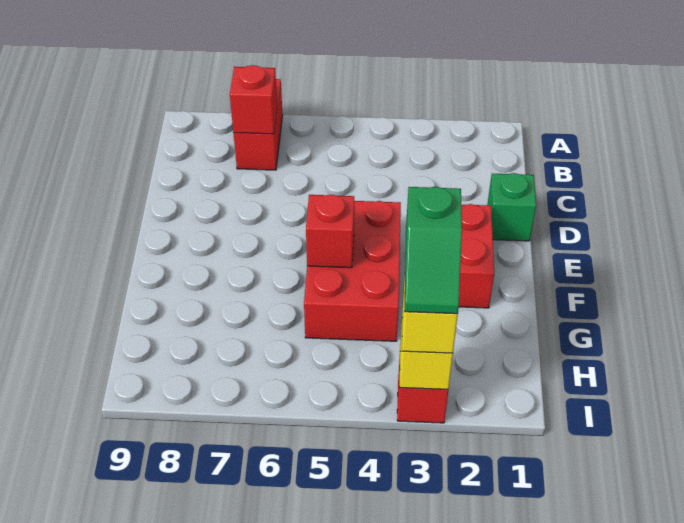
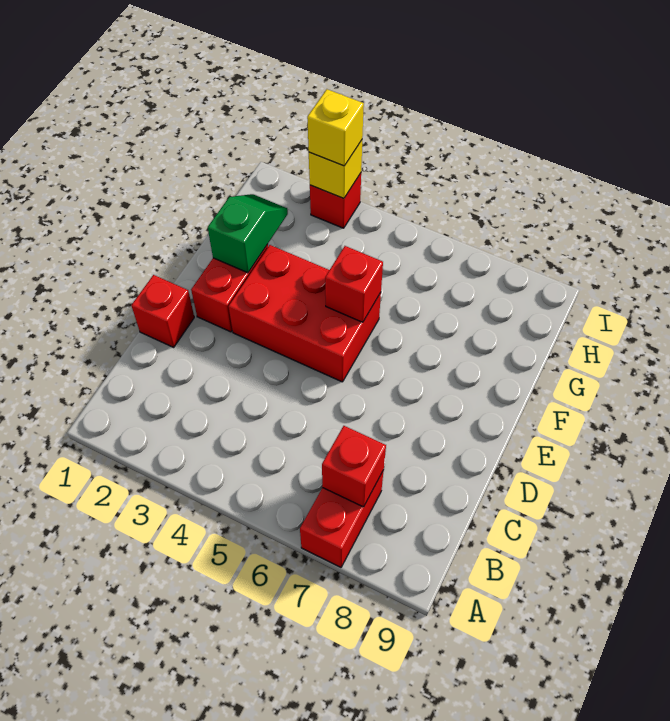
green 1x1 brick [487,173,536,241] -> red 1x1 brick [131,275,194,347]
red 2x3 brick [304,201,401,341] -> red 2x3 brick turned to [229,245,381,382]
green 1x2 slope [405,187,462,314] -> green 1x2 slope moved to [208,194,288,273]

